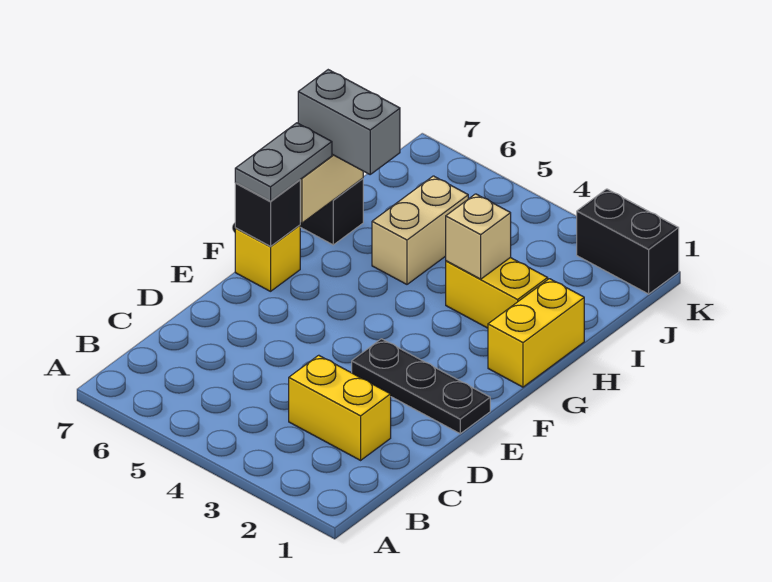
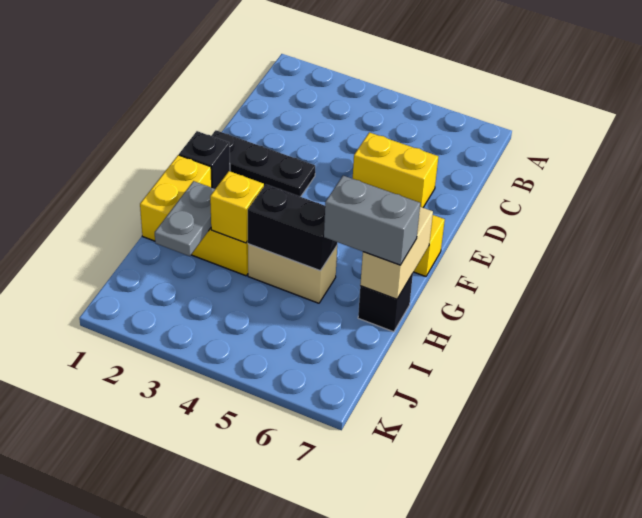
yellow 1x2 brick [289,355,391,460] -> yellow 1x2 brick moved to [353,132,438,208]
black 1x1 brick [235,180,300,246] -> black 1x1 brick moved to [179,131,230,189]
grey 1x2 plate [235,123,332,201] -> grey 1x2 plate moved to [155,181,215,256]
tan 1x1 brick [446,194,511,279] -> yellow 1x1 brick [210,171,264,243]
tan 1x2 brick [372,176,468,284] -> tan 1x2 brick turned to [248,244,337,303]
black 1x2 brick [577,189,679,294] -> black 1x2 brick moved to [248,185,337,271]

